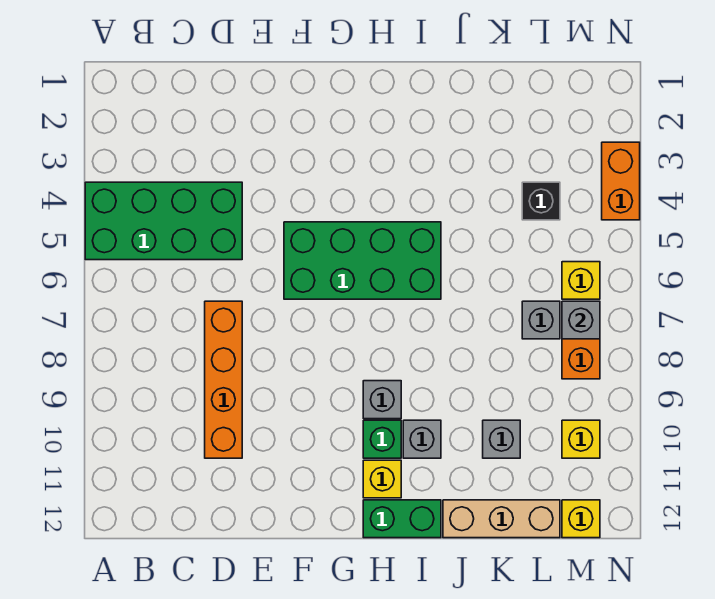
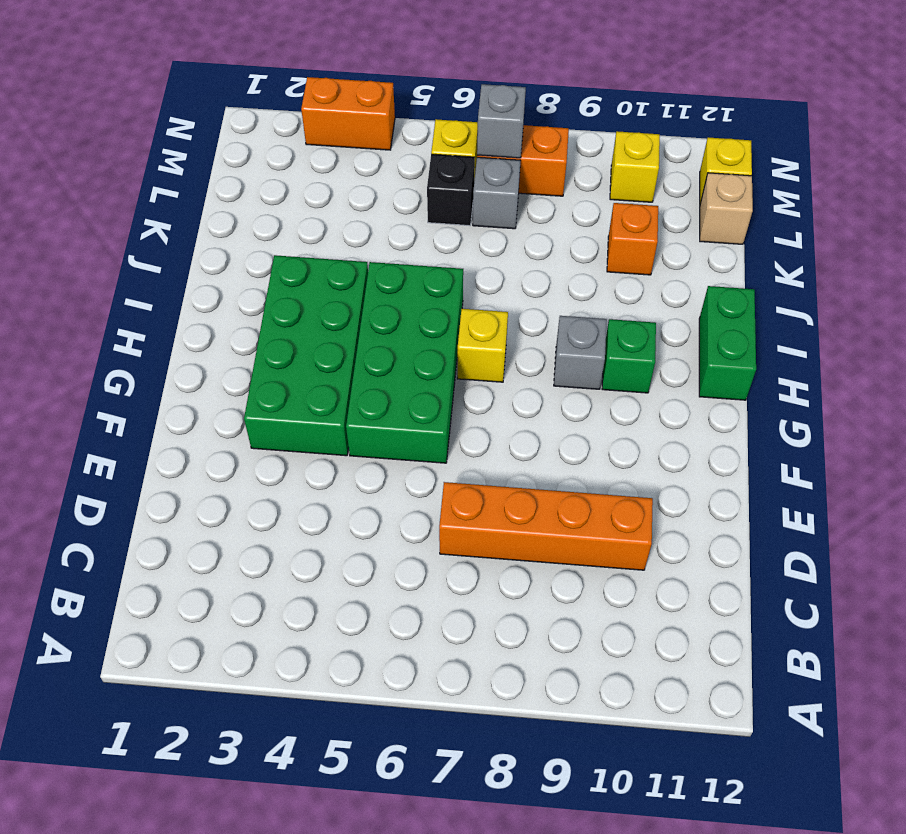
green 2x4 brick [85,182,242,260] -> green 2x4 brick moved to [244,255,368,456]
yellow 1x1 brick [363,460,401,498] -> yellow 1x1 brick moved to [457,309,508,382]
grey 1x1 brick [403,420,441,458] -> none
tan 1x3 brick [443,500,560,538] -> tan 1x1 brick [700,173,753,244]
grey 1x1 brick [483,420,520,458] -> orange 1x1 brick [607,203,658,275]
black 1x1 brick [522,182,560,220] -> black 1x1 brick moved to [427,154,475,226]

